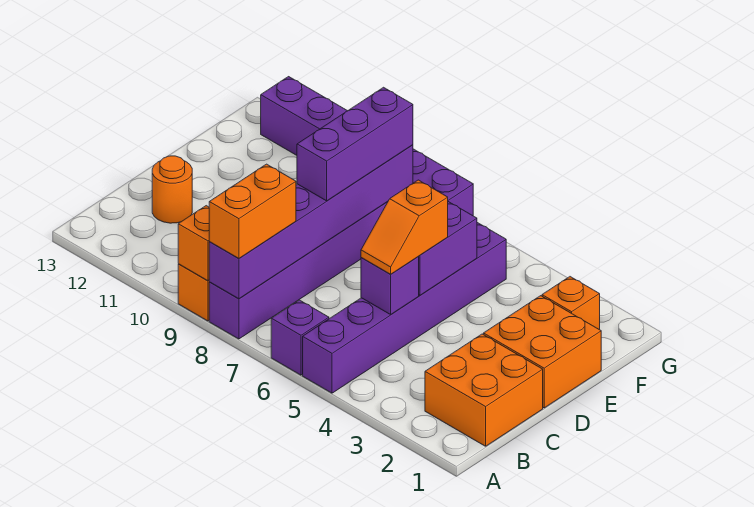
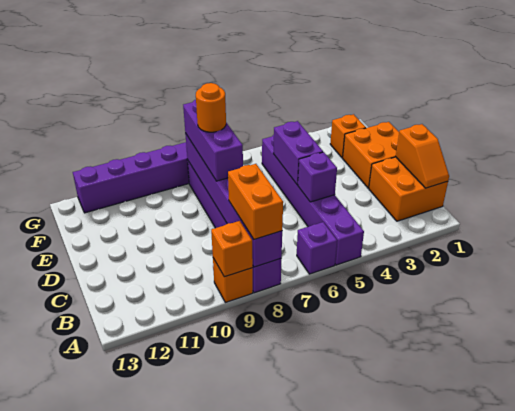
orange 1x2 slope [361,180,448,274] -> orange 1x2 slope moved to [396,124,449,188]
orange 1x1 round brick [152,156,192,223] -> orange 1x1 round brick moved to [196,83,226,132]

